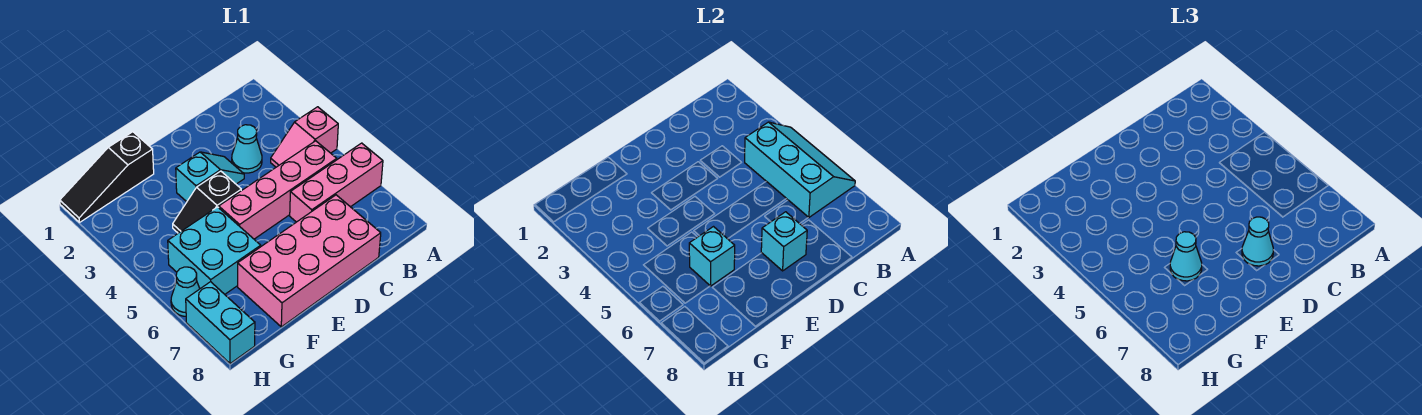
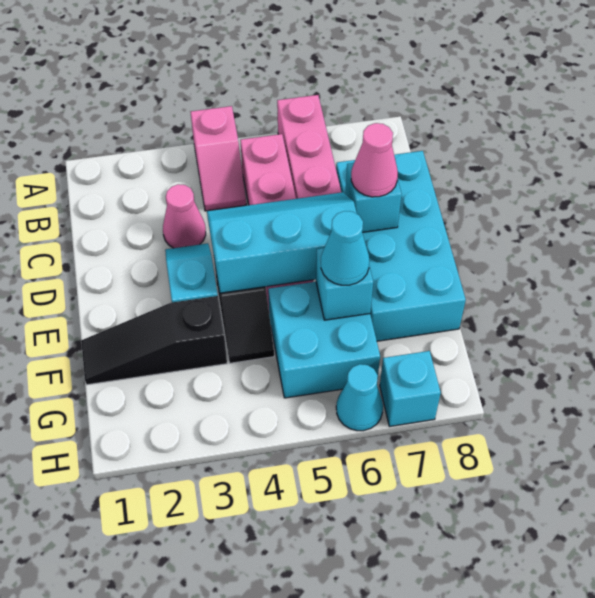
cyan 2x3 slope [745,122,855,217] -> cyan 2x3 slope moved to [207,192,357,293]
cyan 1x1 cone [232,125,262,173] -> pink 1x1 cone [163,184,206,248]
pink 2x4 brick [238,195,381,327] -> cyan 2x4 brick [336,151,466,341]
cyan 1x1 cone [1242,217,1273,266] -> pink 1x1 cone [351,123,398,197]
black 1x3 slope [60,132,154,222] -> black 1x3 slope turned to [81,296,227,385]
cyan 1x2 brick [186,282,255,364] -> cyan 1x1 brick [380,351,441,427]

